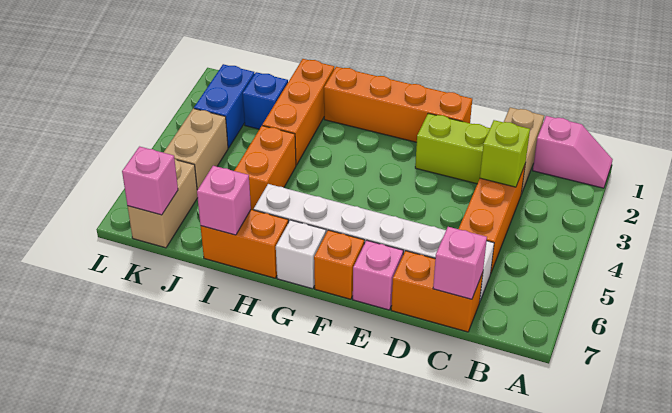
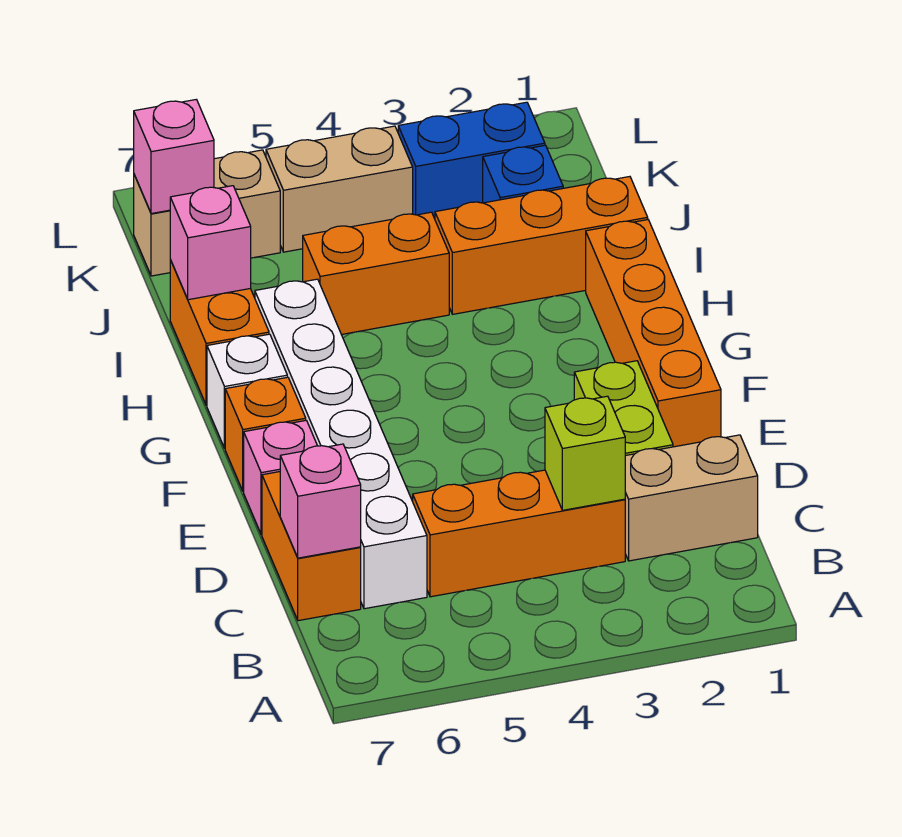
pink 1x2 slope [533,116,613,188] -> none

